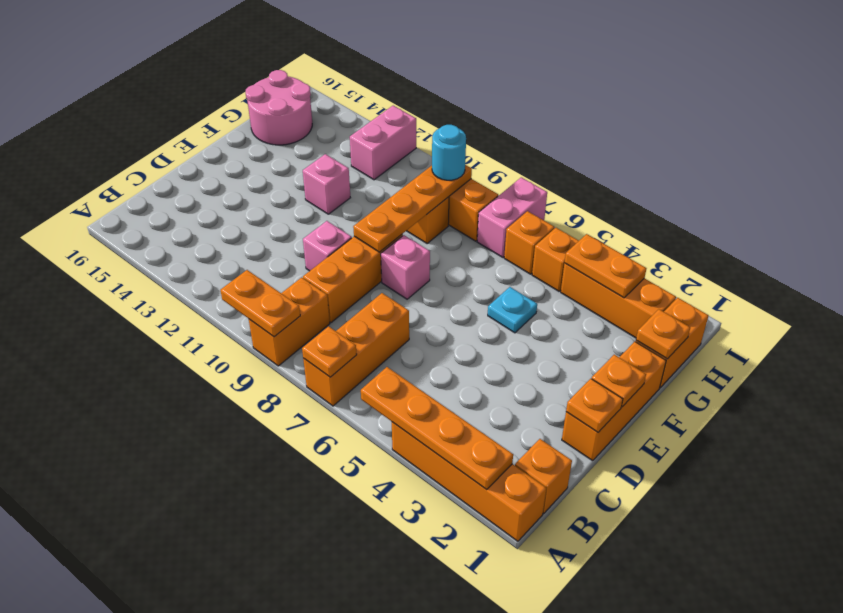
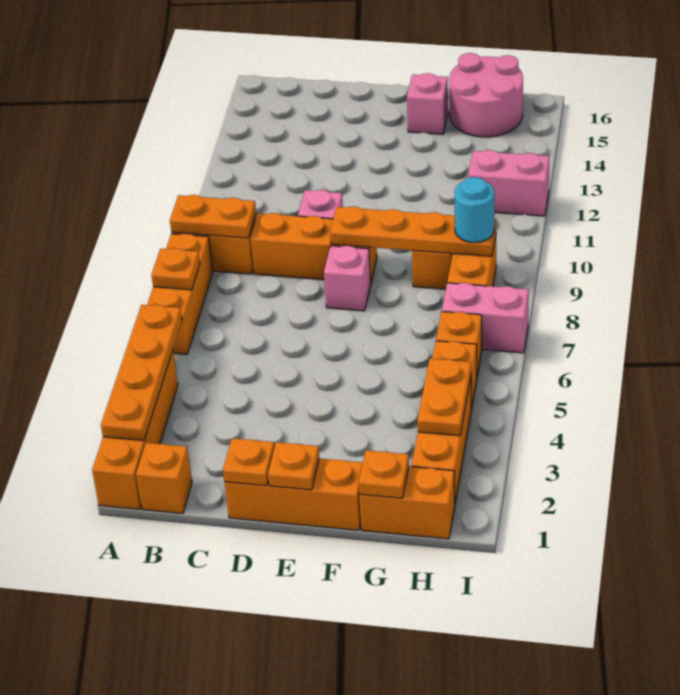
orange 1x3 brick [303,293,409,406] -> orange 1x3 brick turned to [147,234,213,354]
orange 1x2 plate [221,270,300,337] -> orange 1x2 plate turned to [170,195,256,238]
cyan 1x1 plate [488,287,537,333] -> none
pink 1x1 brick [303,154,350,214] -> pink 1x1 brick moved to [407,73,448,134]

